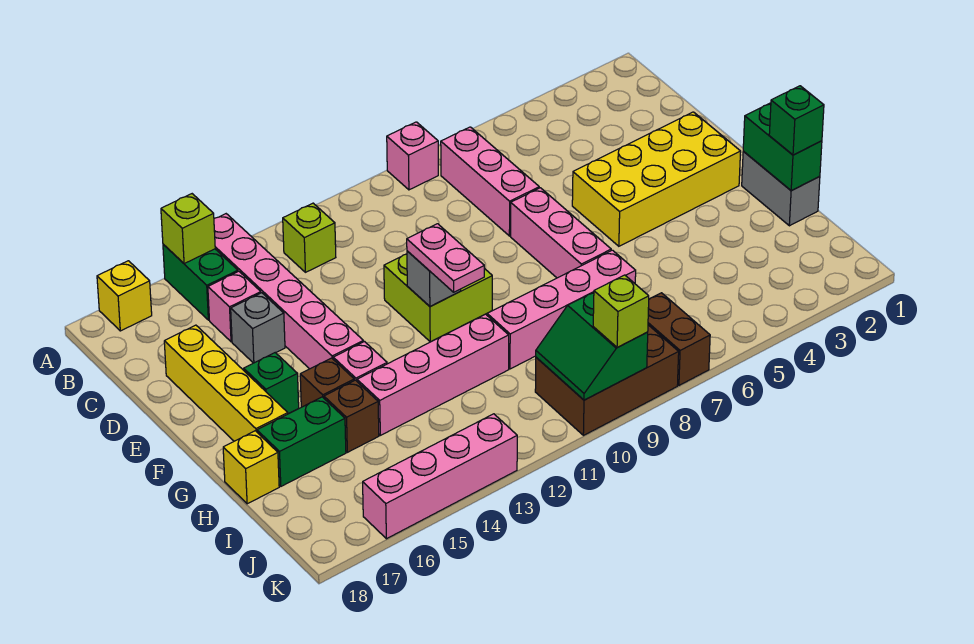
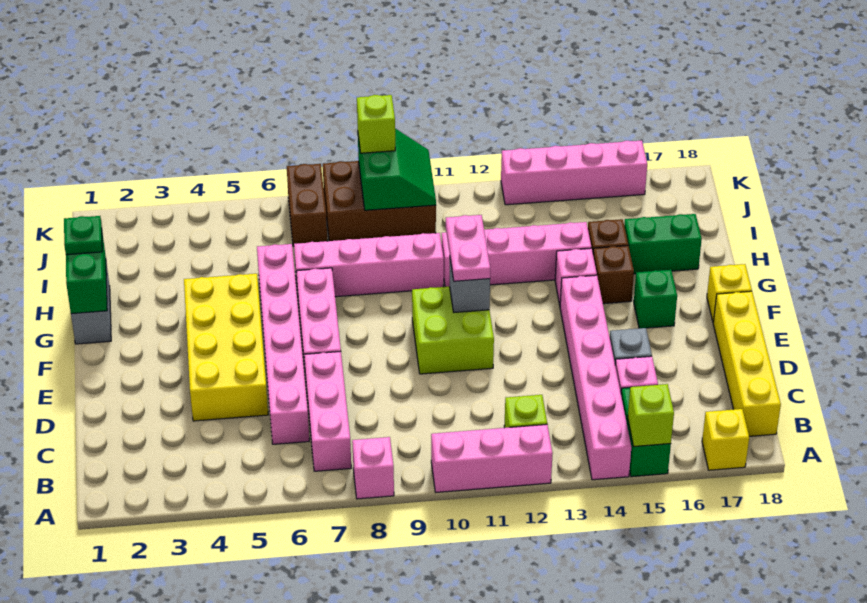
none -> pink 1x3 brick [431,424,553,492]
none -> pink 1x6 brick [257,244,309,444]
yellow 1x4 brick [164,325,288,441] -> yellow 1x4 brick moved to [713,291,781,436]
yellow 2x4 brick [572,112,741,246] -> yellow 2x4 brick turned to [184,274,268,421]
green 1x1 brick [769,86,824,155] -> green 1x1 plate [64,216,102,255]
yellow 1x1 brick [223,431,279,504] -> yellow 1x1 brick moved to [707,264,752,322]

